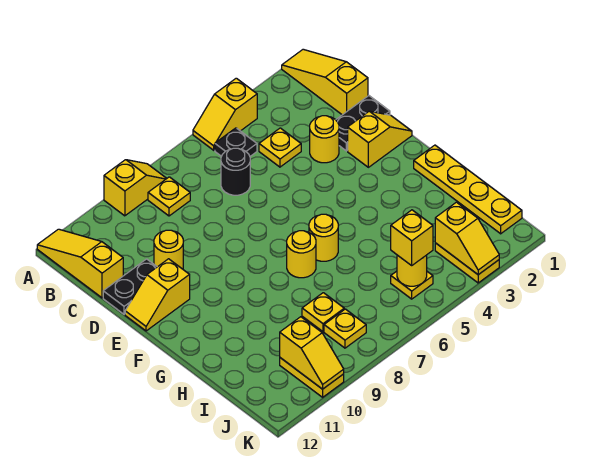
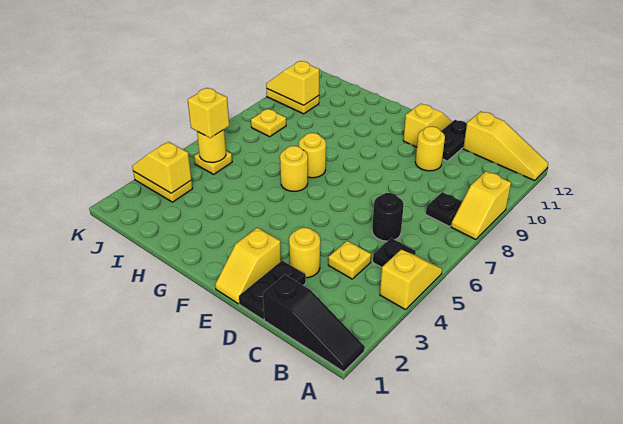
yellow 1x3 slope [282,49,368,115] -> black 1x3 slope [263,275,365,372]
yellow 1x1 plate [148,177,190,216] -> black 1x1 plate [426,192,462,226]
yellow 1x4 plate [414,145,522,234] -> none
yellow 1x1 plate [302,293,344,332] -> none

